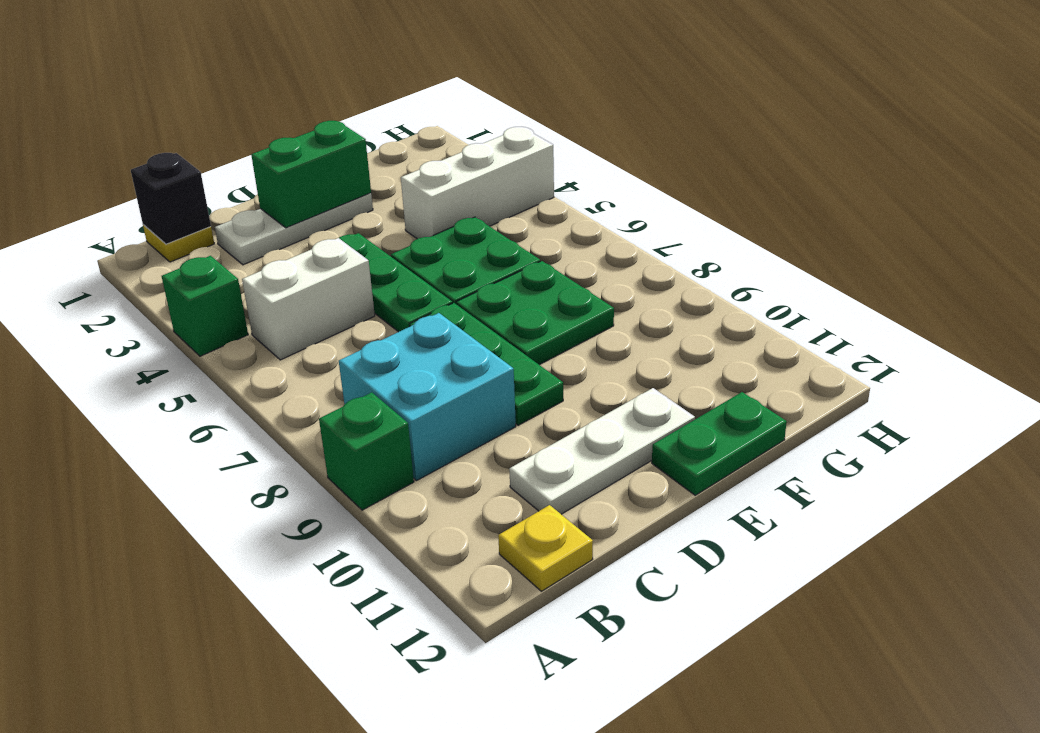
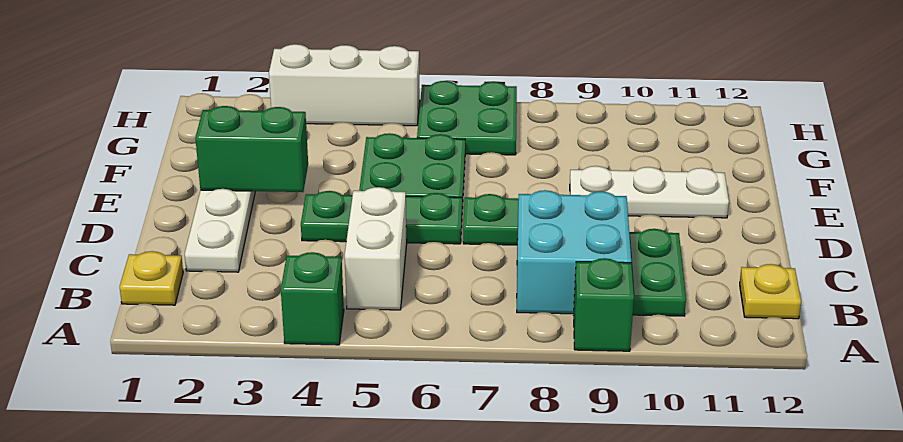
black 1x1 brick [131,153,211,244] -> none
white 1x3 plate [509,388,695,514] -> white 1x3 plate turned to [570,166,729,218]
green 1x2 brick [251,121,371,228] -> green 1x2 brick turned to [195,106,308,192]
green 2x2 plate [456,261,614,365] -> green 2x2 plate moved to [417,81,517,155]
green 1x2 plate [652,392,787,495] -> green 1x2 plate moved to [629,229,686,316]
white 1x3 brick [401,127,554,239] -> white 1x3 brick turned to [269,44,420,126]

